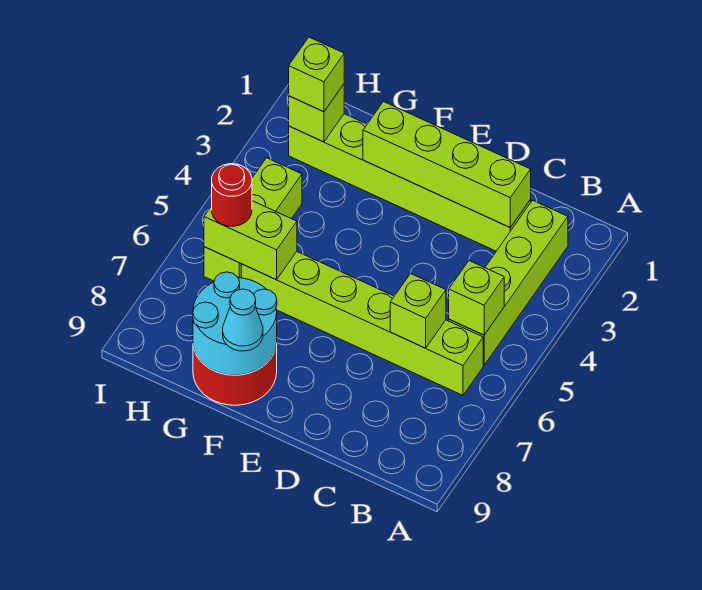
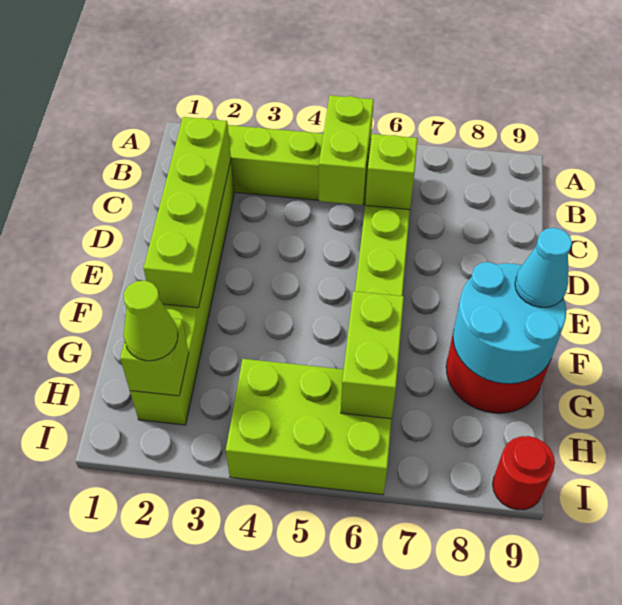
lime 1x1 brick [449,261,504,335] -> lime 1x2 brick [319,95,374,205]
lime 1x1 brick [289,37,344,112] -> lime 1x1 cone [124,280,178,361]
lime 1x3 brick [204,158,302,281] -> lime 2x3 brick [226,359,392,495]
red 1x1 round brick [212,164,252,226] -> red 1x1 round brick moved to [493,436,555,510]

